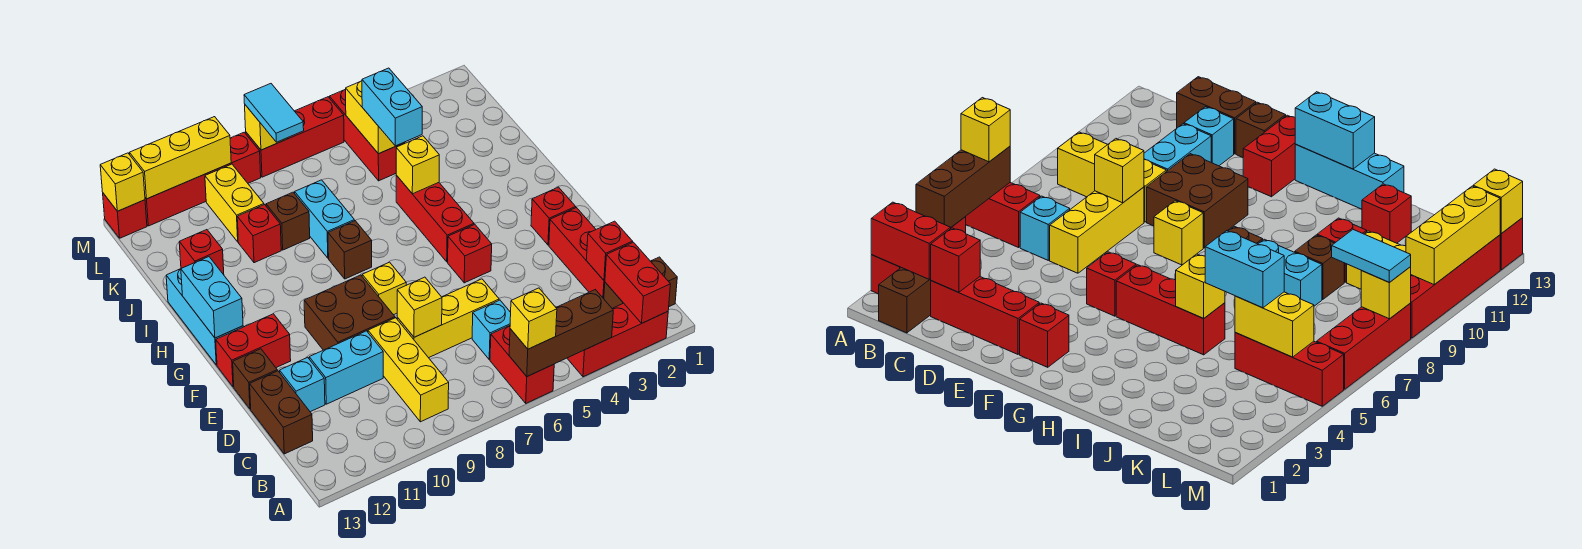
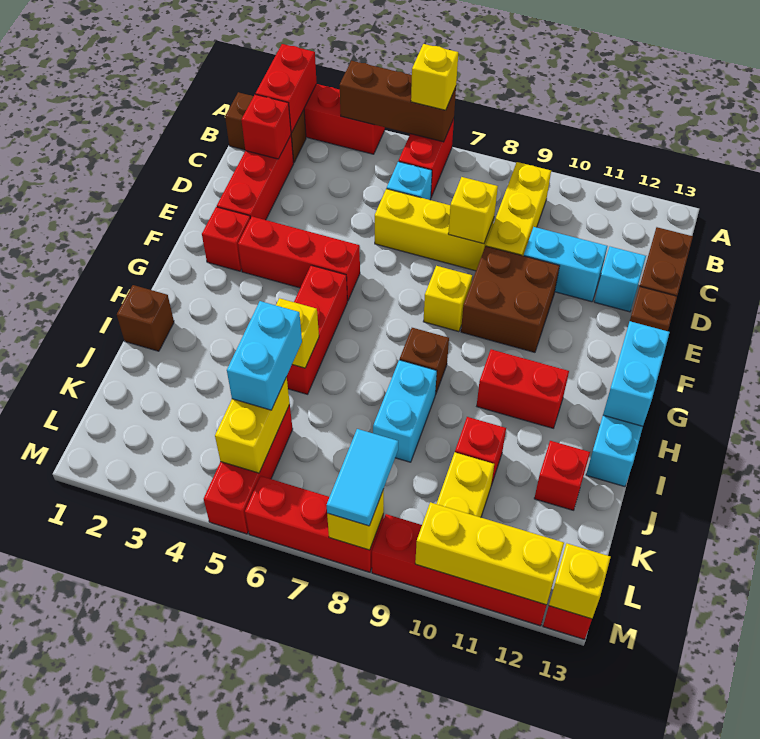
red 1x1 brick [448,224,492,283] -> red 1x3 brick [238,217,360,301]
red 1x2 brick [216,314,291,387] -> red 1x2 brick moved to [477,349,569,428]
brown 1x1 brick [266,192,310,250] -> brown 1x1 brick moved to [117,285,174,351]

